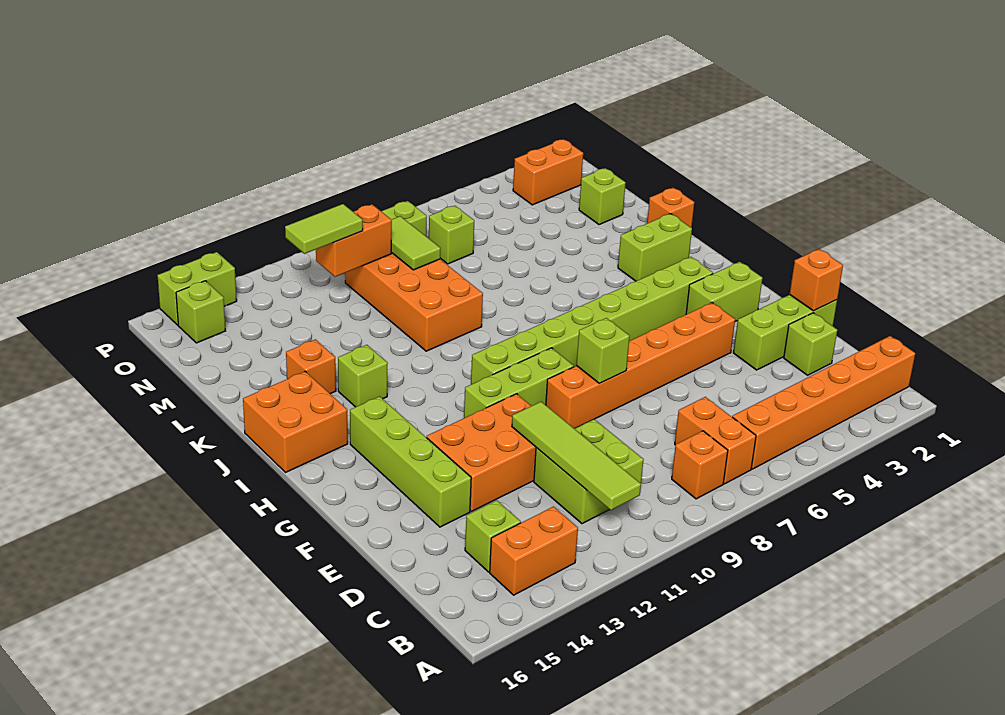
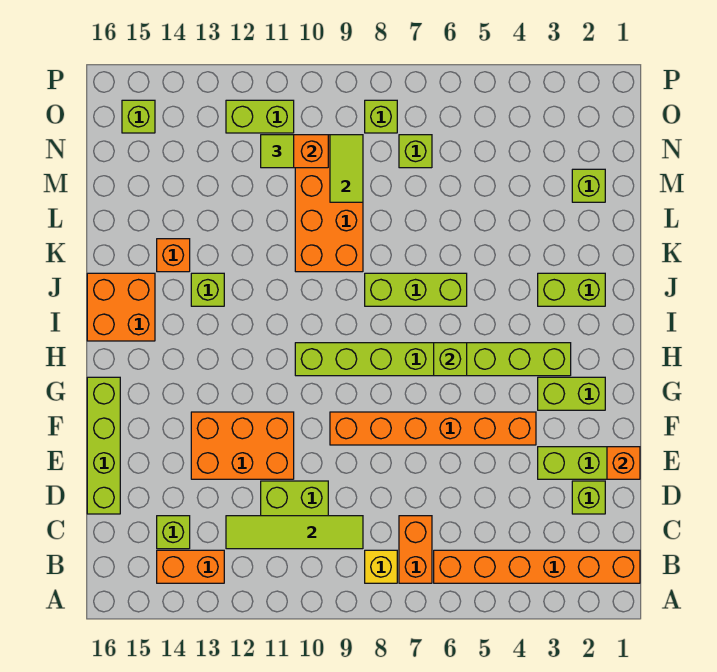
orange 1x1 brick [672,431,728,499] -> yellow 1x1 brick [365,550,397,583]
lime 1x4 tile [512,402,641,510] -> lime 1x4 tile turned to [226,516,363,549]
lime 1x4 brick [350,396,471,527] -> lime 1x4 brick moved to [87,377,120,514]
lime 1x1 brick [576,318,630,383] -> lime 1x1 brick moved to [434,343,467,376]
lime 1x3 brick [464,348,574,418] -> lime 1x3 brick moved to [365,273,467,306]
orange 1x1 brick [647,188,694,228] -> none
lime 1x2 tile [285,204,363,254] -> lime 1x1 tile [261,135,294,168]
orange 1x2 brick [513,139,583,205] -> none
lime 1x2 brick [157,252,237,325] -> lime 1x2 brick moved to [226,100,294,133]

